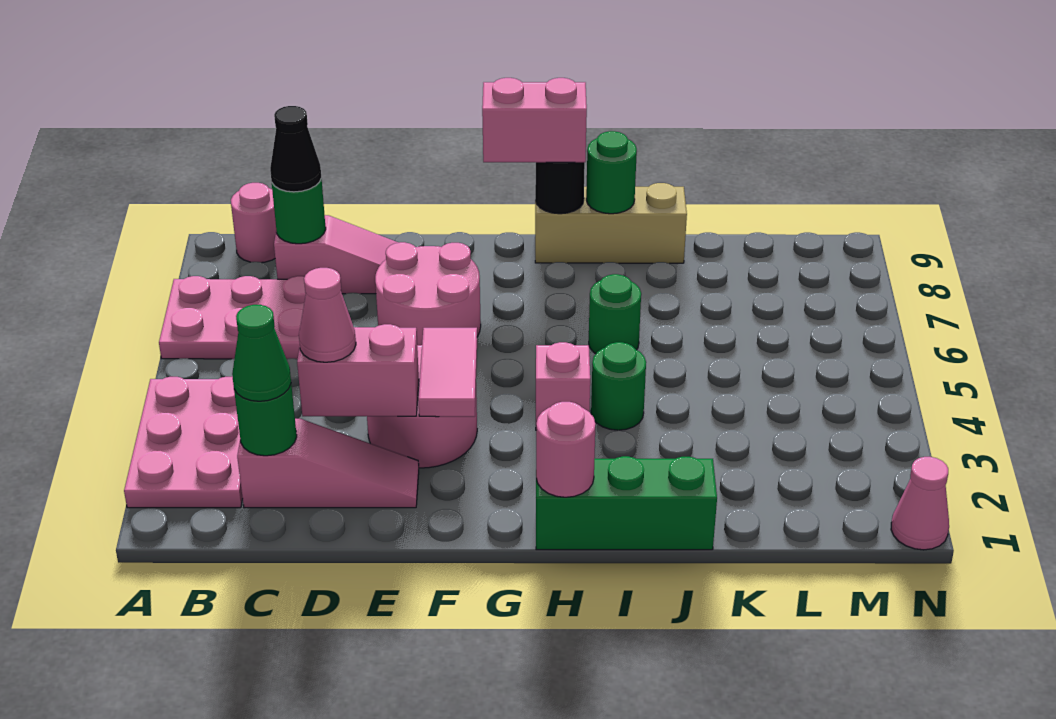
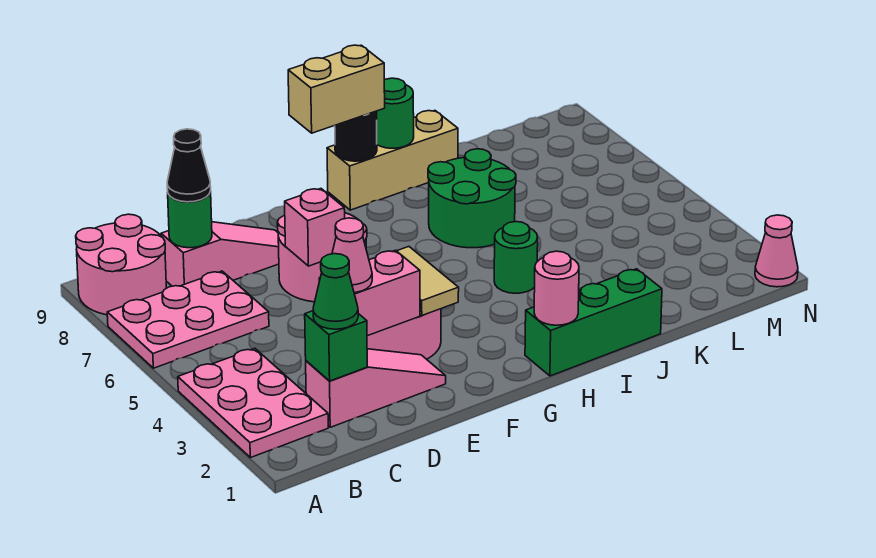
pink 1x1 round brick [231,183,276,262] -> pink 2x2 round brick [76,214,166,315]
green 1x1 round brick [234,385,297,456] -> green 1x1 brick [305,311,367,381]
pink 1x2 tile [418,328,477,417] -> tan 1x2 tile [397,247,459,316]
pink 1x2 brick [482,78,587,162] -> tan 1x2 brick [288,45,385,133]
pink 1x1 brick [536,342,590,423] -> pink 1x1 brick moved to [284,189,345,266]
green 1x1 round brick [589,274,641,354] -> green 2x2 round brick [428,149,516,248]

